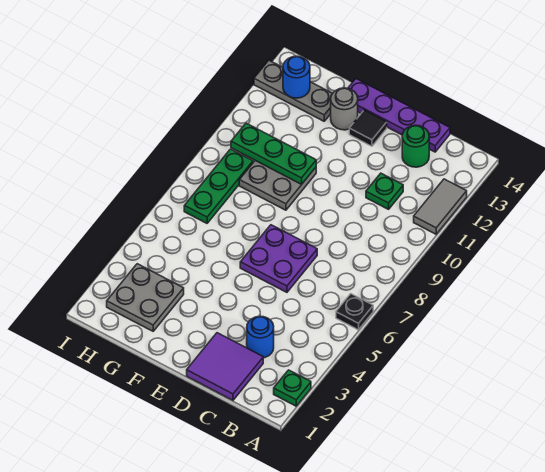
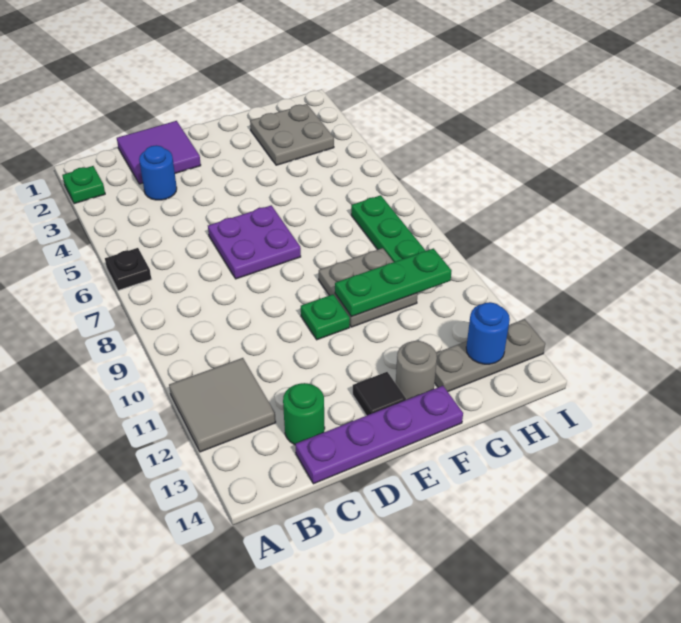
grey 1x2 tile [414,179,467,234] -> grey 2x2 tile [169,358,276,452]
green 1x1 plate [366,173,403,209] -> green 1x1 plate moved to [301,294,350,340]

